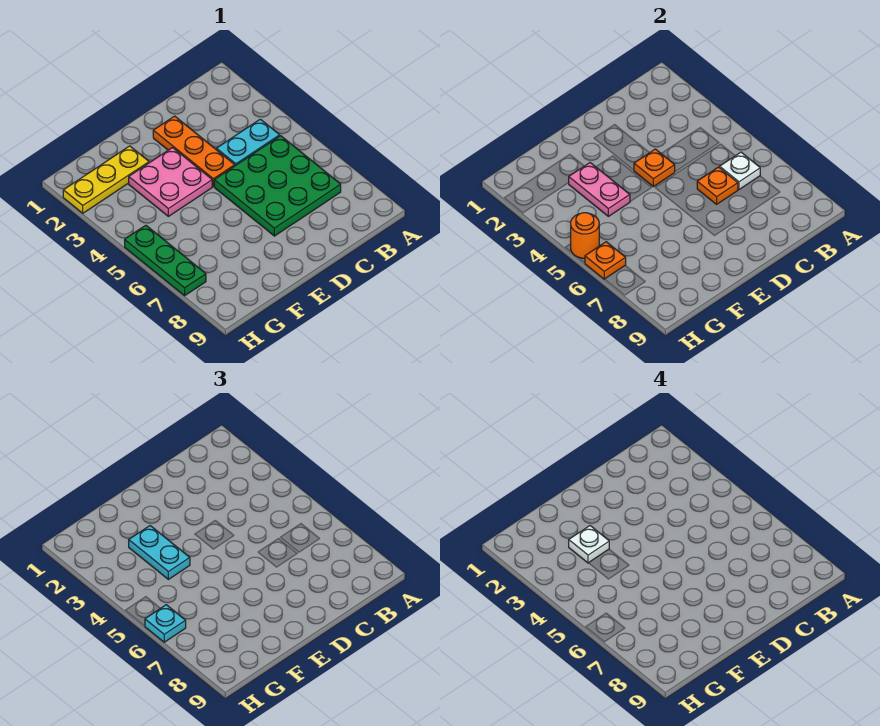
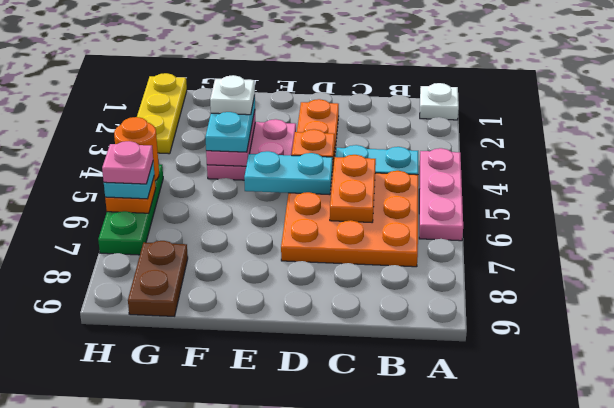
none -> pink 1x3 plate [419,148,463,241]
green 3x3 plate [214,136,341,236] -> orange 3x3 plate [281,171,418,267]
white 1x1 plate [720,152,760,189] -> white 1x1 plate moved to [420,83,459,120]
orange 1x1 plate [697,167,738,204] -> orange 1x2 plate [330,155,376,222]
none -> cyan 1x2 plate [244,151,333,195]
yellow 1x3 plate [63,146,149,213] -> yellow 1x3 plate turned to [137,73,187,154]
none -> brown 1x2 plate [128,241,188,316]
none -> pink 1x1 plate [102,141,153,184]

